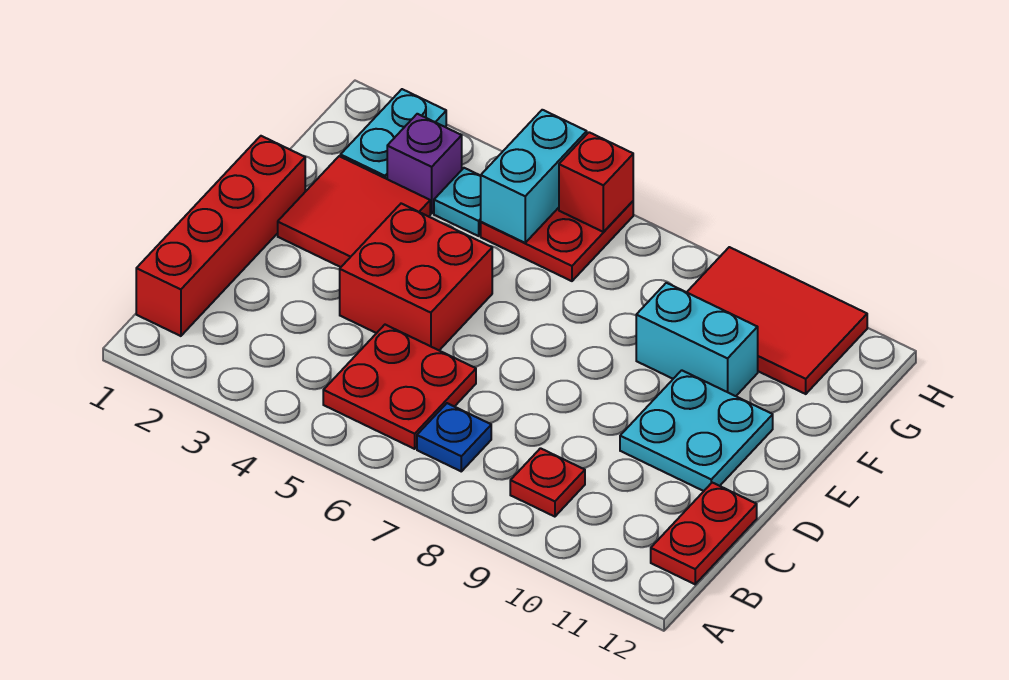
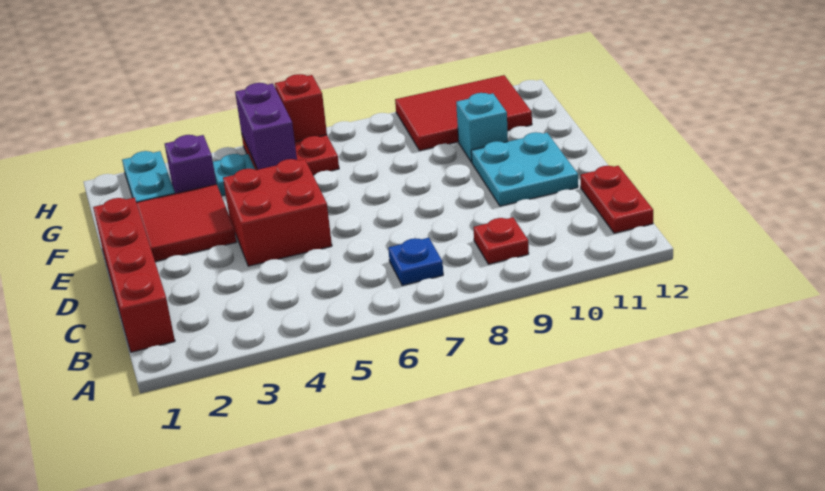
red 2x2 plate [323,325,476,449] -> none
cyan 1x2 brick [636,283,758,396] -> cyan 1x1 brick [456,93,508,162]
cyan 1x2 brick [481,110,587,243] -> purple 1x2 brick [235,83,297,170]

